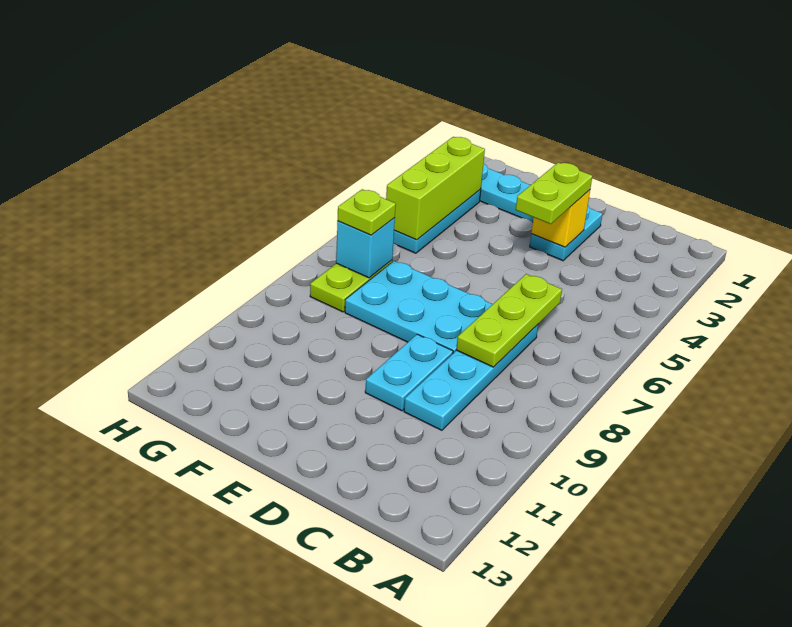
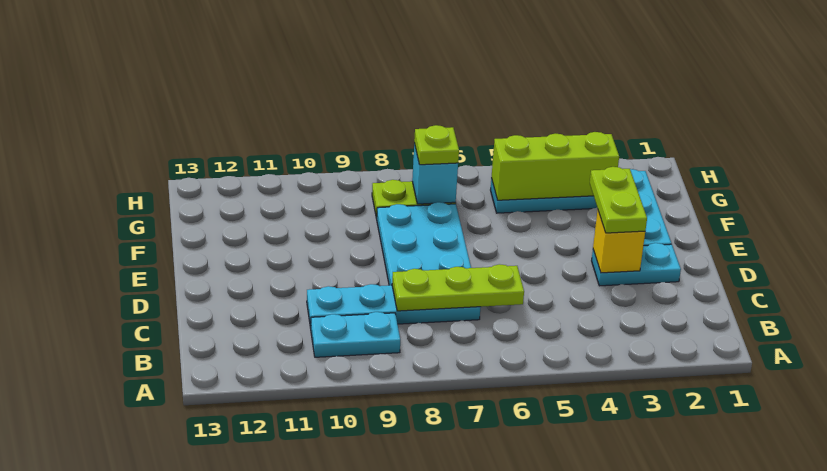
lime 1x2 plate [516,162,592,224] -> lime 1x2 plate turned to [590,167,647,233]
cyan 1x2 plate [365,334,453,411] -> cyan 1x2 plate moved to [311,312,400,357]

